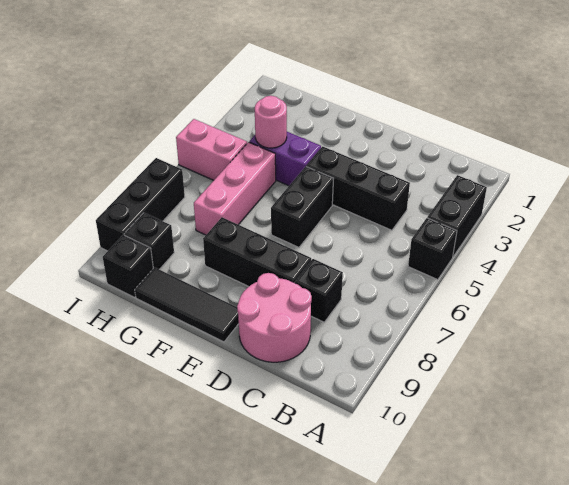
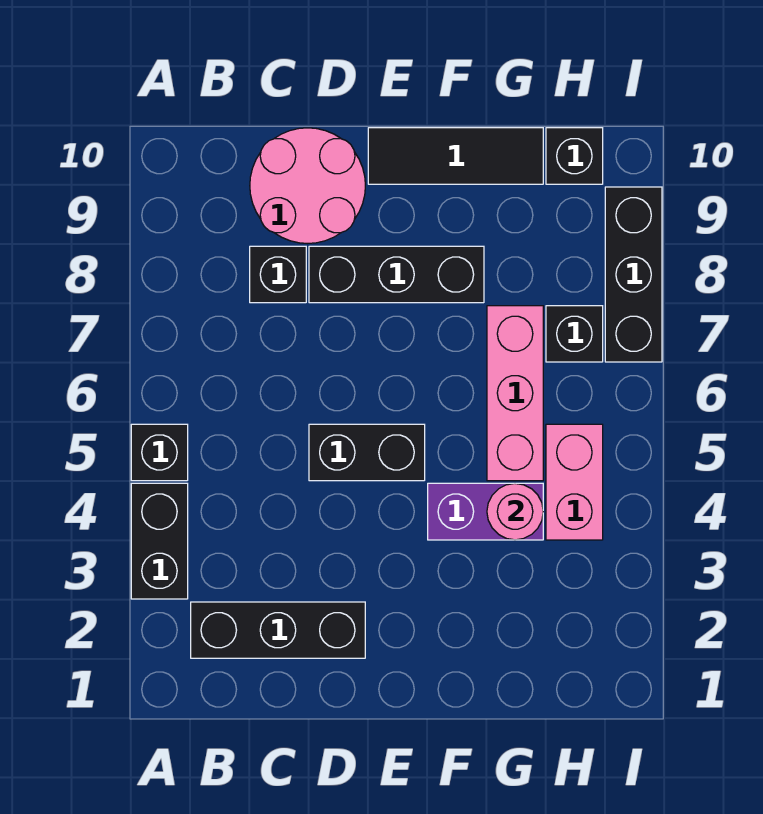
black 1x3 brick [306,146,410,230] -> black 1x3 brick moved to [191,602,365,658]
black 1x2 brick [271,166,333,247] -> black 1x2 brick turned to [309,424,425,481]
pink 1x2 brick [176,119,247,180] -> pink 1x2 brick turned to [546,424,603,540]
black 1x1 brick [124,213,174,270] -> black 1x1 brick moved to [546,306,603,362]

